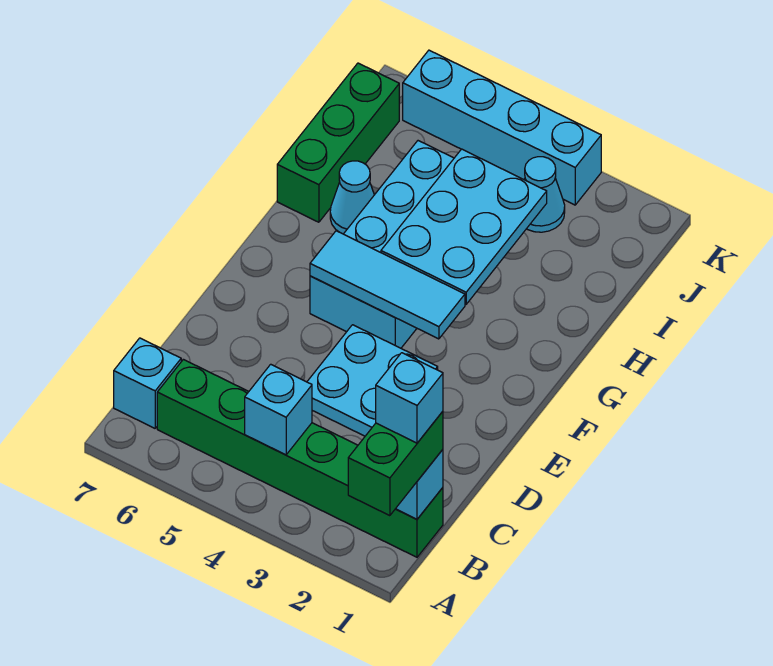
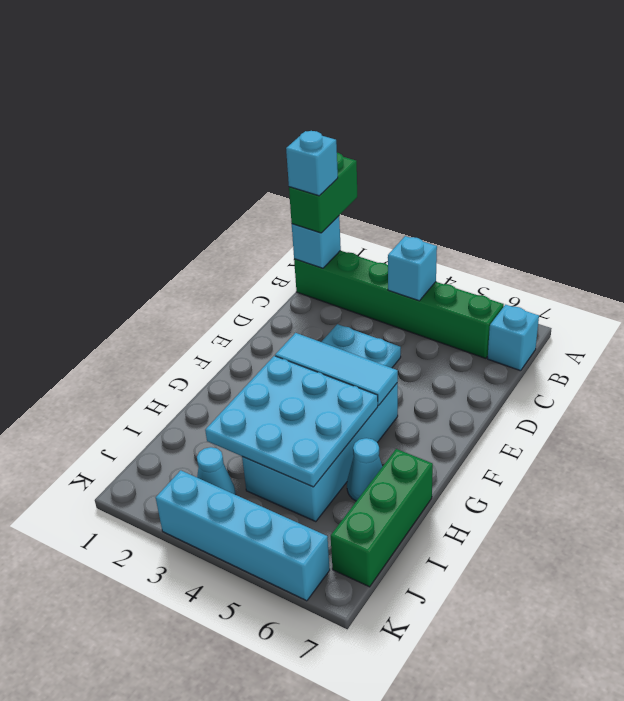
cyan 2x3 plate [381,149,547,304] -> cyan 3x3 plate [205,356,378,487]

